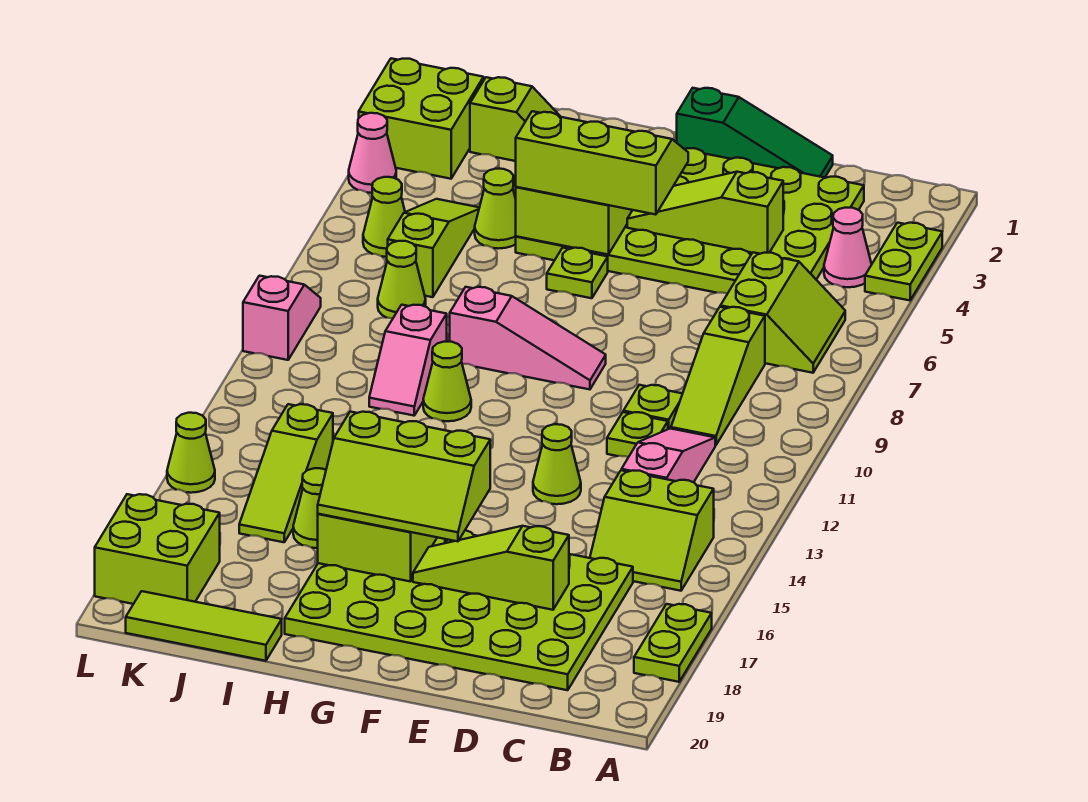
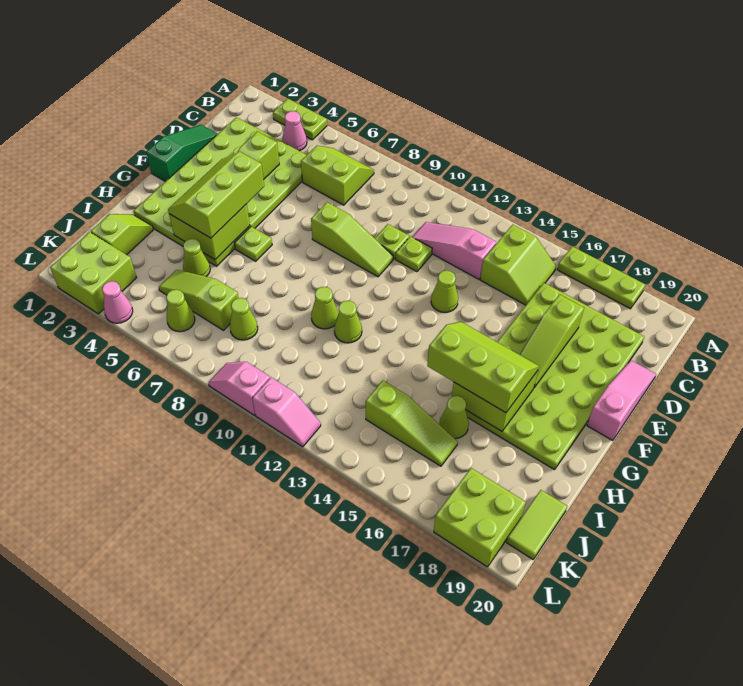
lime 1x2 plate [634,604,712,682] -> lime 1x3 plate [557,247,645,309]
lime 1x3 slope [671,307,765,445] -> lime 1x3 slope moved to [311,202,393,277]
pink 1x3 slope [450,287,606,389] -> pink 1x3 slope moved to [587,360,656,441]
lime 2x3 slope [318,412,490,541] -> lime 2x3 slope turned to [427,322,539,413]
pink 1x2 slope [369,305,447,416] -> pink 1x2 slope moved to [252,377,321,447]
lime 1x3 tile [126,591,282,661] -> lime 1x2 tile [507,490,567,559]
lime 1x1 cone [167,413,215,493] -> lime 1x1 cone moved to [311,287,338,329]

